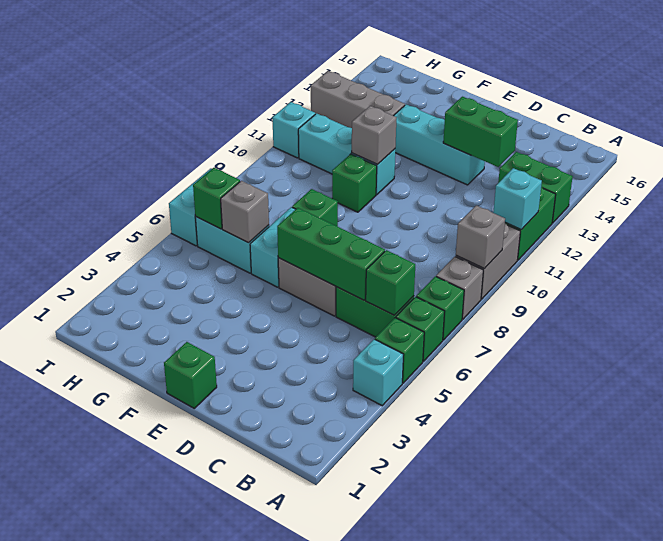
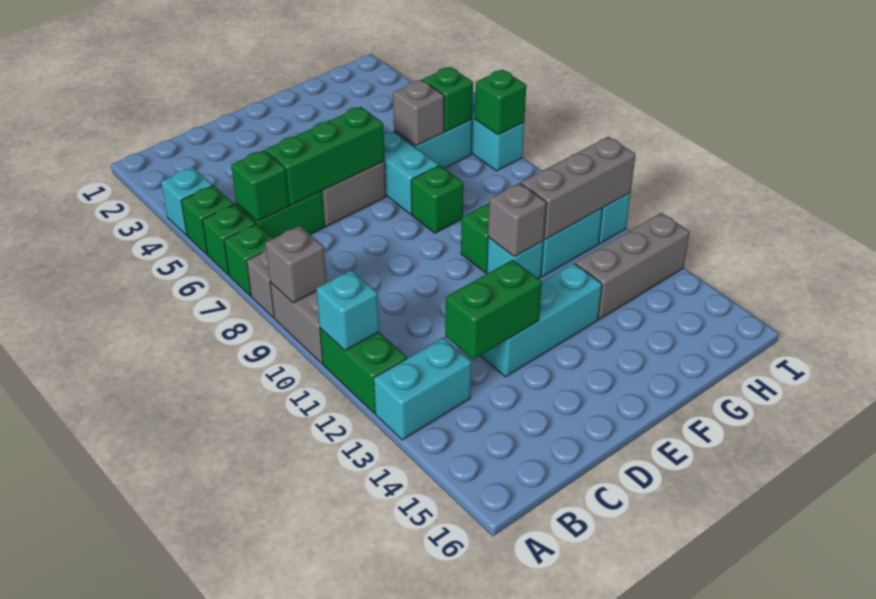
green 1x2 brick [498,152,573,223] -> cyan 1x2 brick [374,338,471,440]
green 1x1 brick [164,342,217,408] -> green 1x1 brick moved to [475,70,526,135]
none -> grey 1x3 brick [521,137,636,240]

